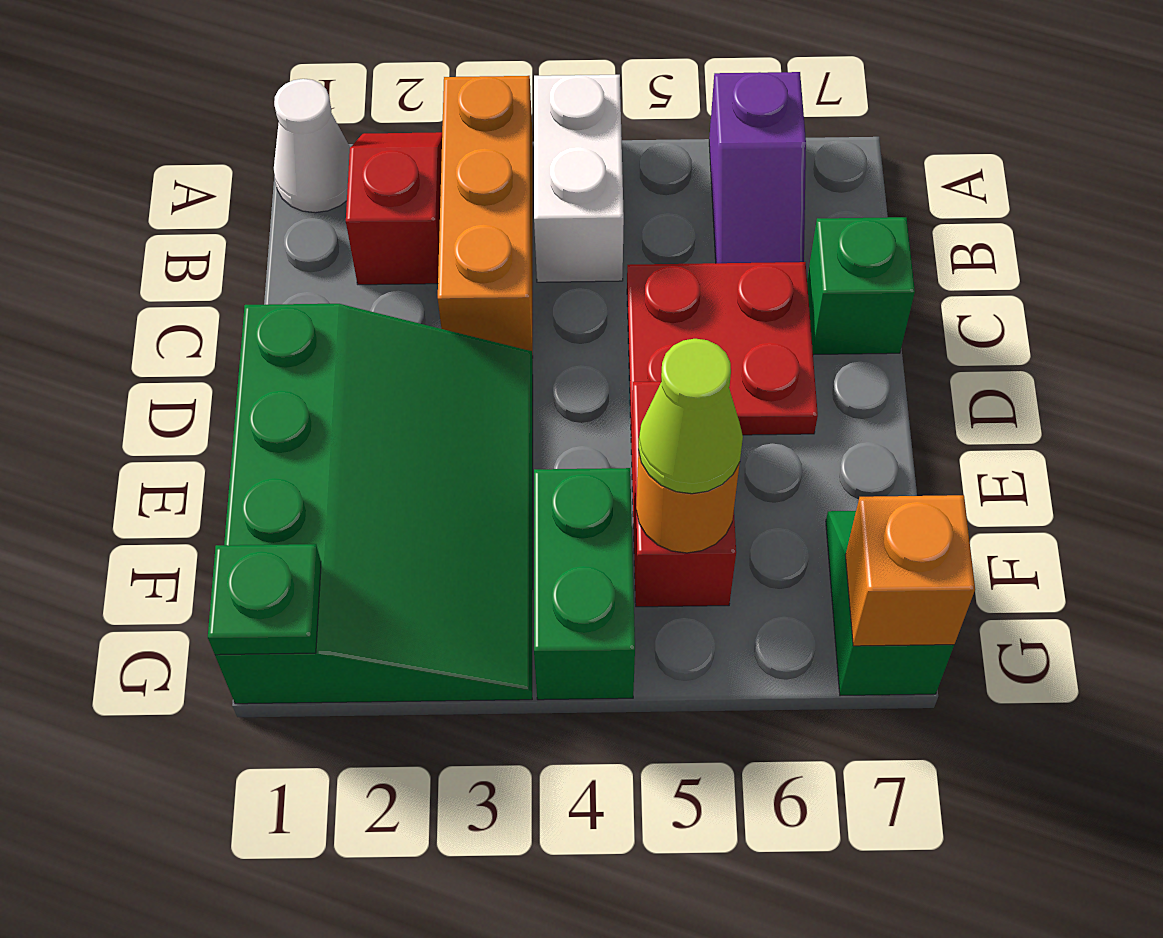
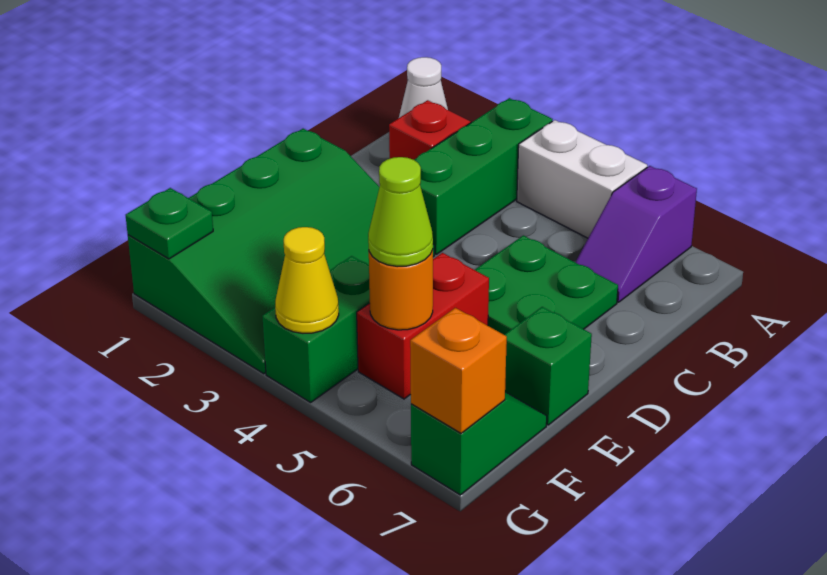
orange 1x3 brick [438,76,533,358] -> green 1x3 brick [414,98,553,254]
white 1x2 brick [534,75,624,282] -> white 1x2 brick turned to [517,120,647,238]
red 2x2 plate [627,262,818,435] -> green 2x2 plate [475,235,618,335]
green 1x1 brick [807,217,915,355] -> green 1x1 brick moved to [505,307,592,425]
none -> yellow 1x1 cone [275,227,339,333]

